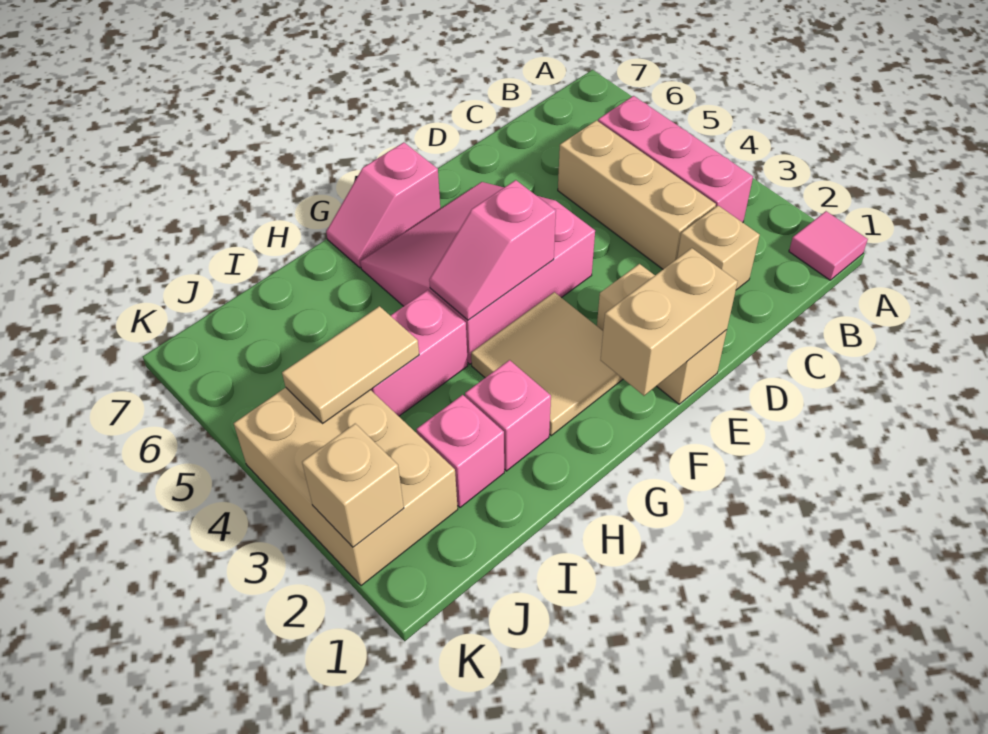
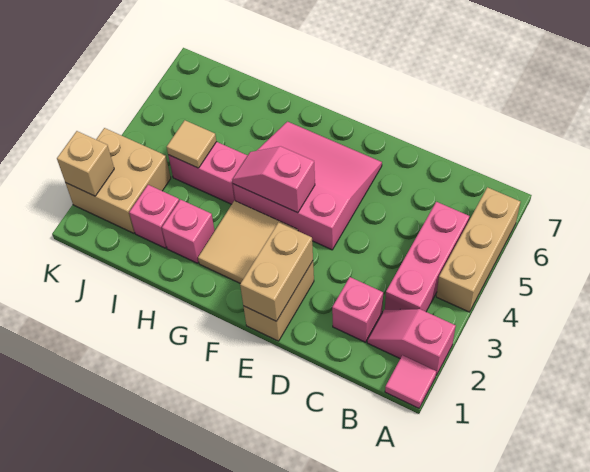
tan 1x1 brick [677,206,760,290] -> pink 1x1 brick [332,277,383,342]
tan 1x3 brick [558,120,716,269] -> tan 1x3 brick moved to [436,187,520,312]
tan 1x2 brick [601,248,738,396] -> tan 1x2 brick turned to [240,222,313,321]
pink 1x2 slope [326,142,440,268] -> pink 1x2 slope moved to [367,309,456,375]
tan 1x2 tile [282,306,419,423] -> tan 1x1 tile [167,120,217,168]
tan 2x3 brick [234,388,458,586] -> tan 2x2 brick [66,128,171,233]

